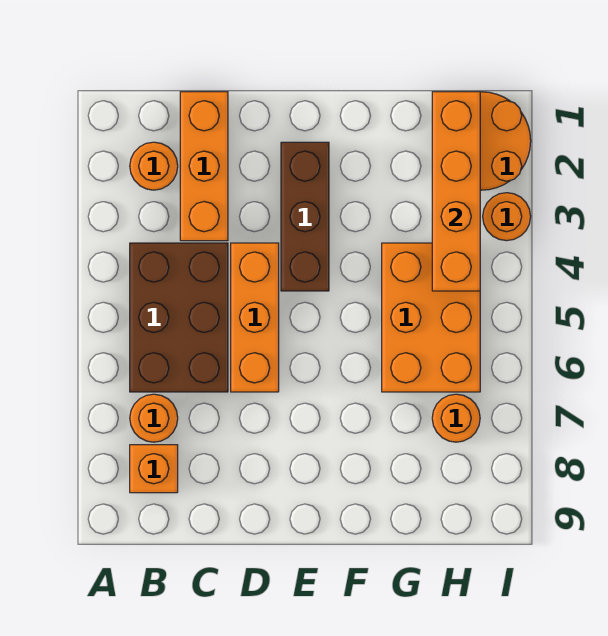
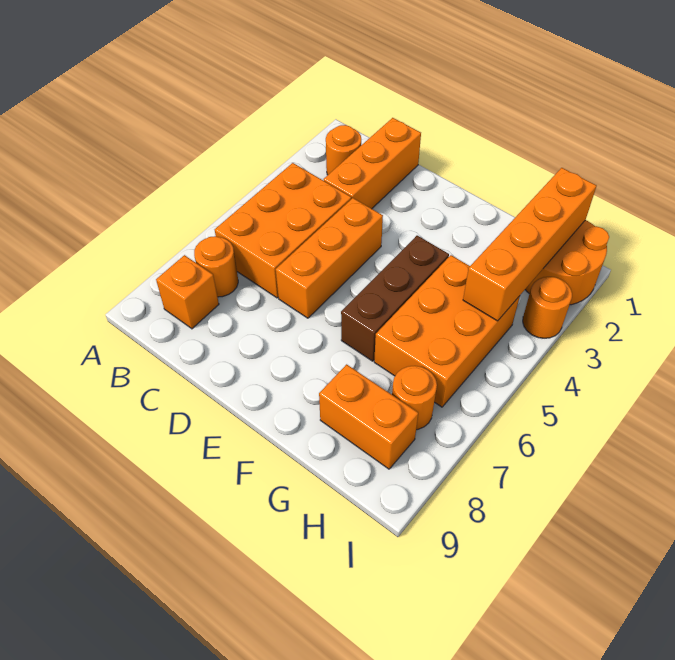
brown 2x3 brick [130,243,228,392] -> orange 2x3 brick [215,163,351,298]
brown 1x3 brick [281,142,329,291] -> brown 1x3 brick moved to [341,236,449,361]
none -> orange 1x2 brick [319,364,418,469]

